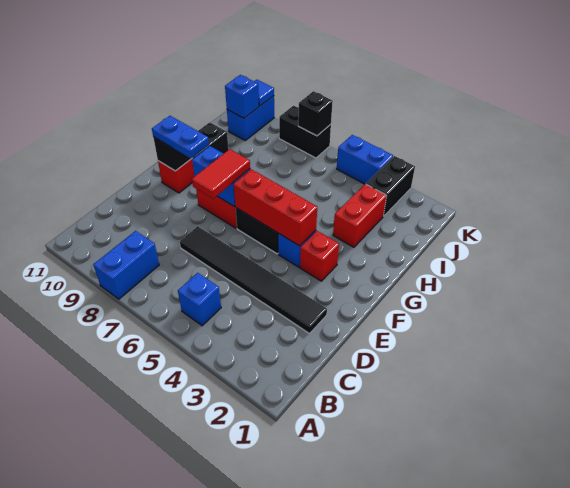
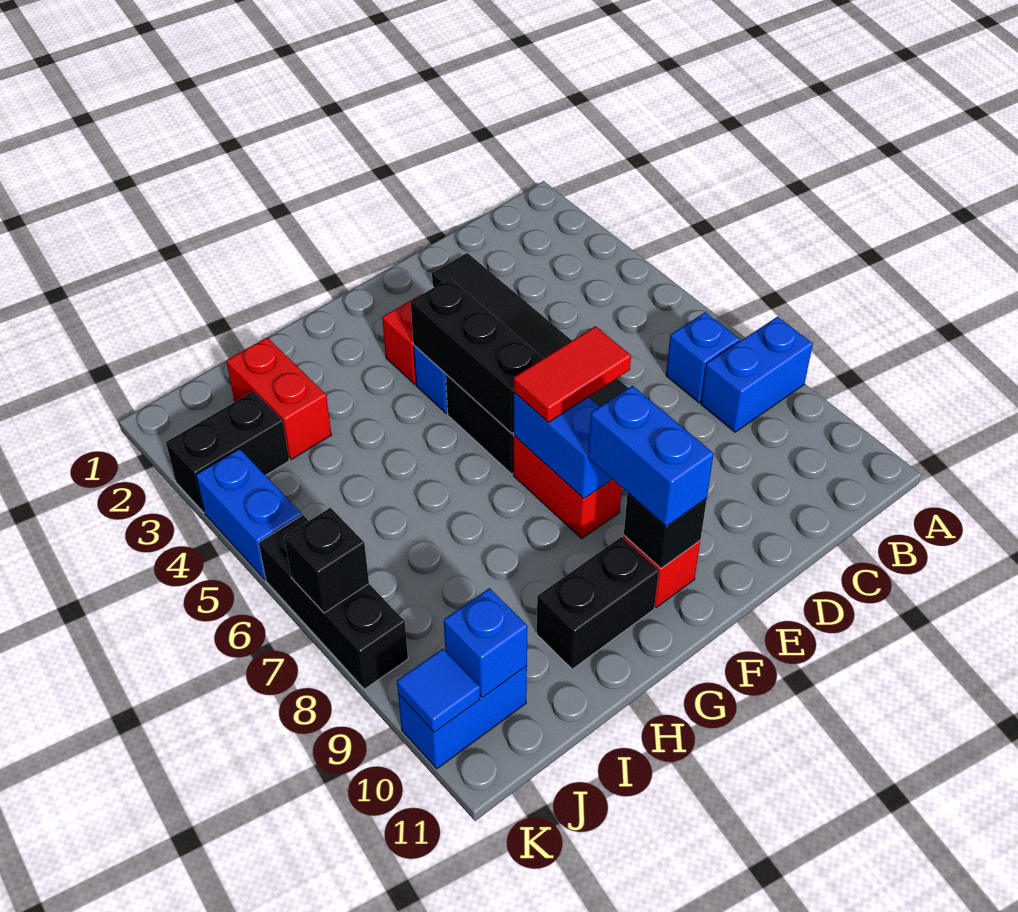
blue 1x1 brick [178,273,221,326] -> blue 1x1 brick moved to [666,312,740,403]
red 1x3 brick [234,169,317,246] -> black 1x3 brick [411,279,543,433]
blue 1x2 plate [152,116,209,158] -> blue 1x2 brick [588,386,714,527]
red 1x2 brick [333,184,386,247] -> red 1x2 brick turned to [226,337,332,459]
black 1x2 brick [279,106,331,158] -> black 1x3 brick [259,515,408,689]

